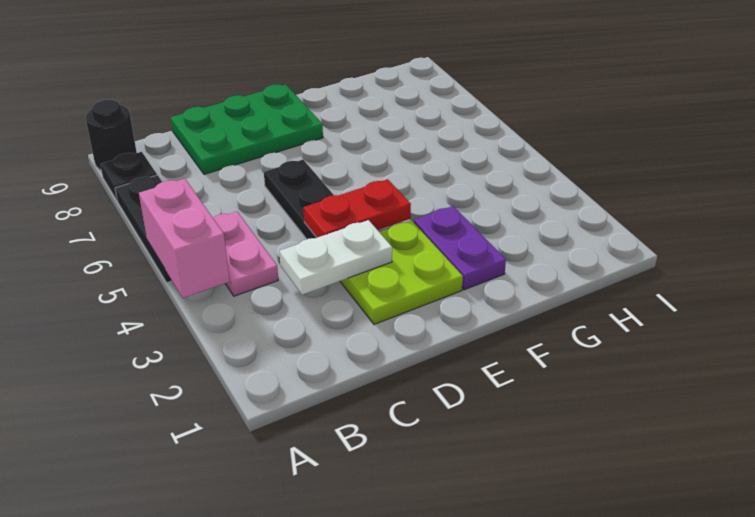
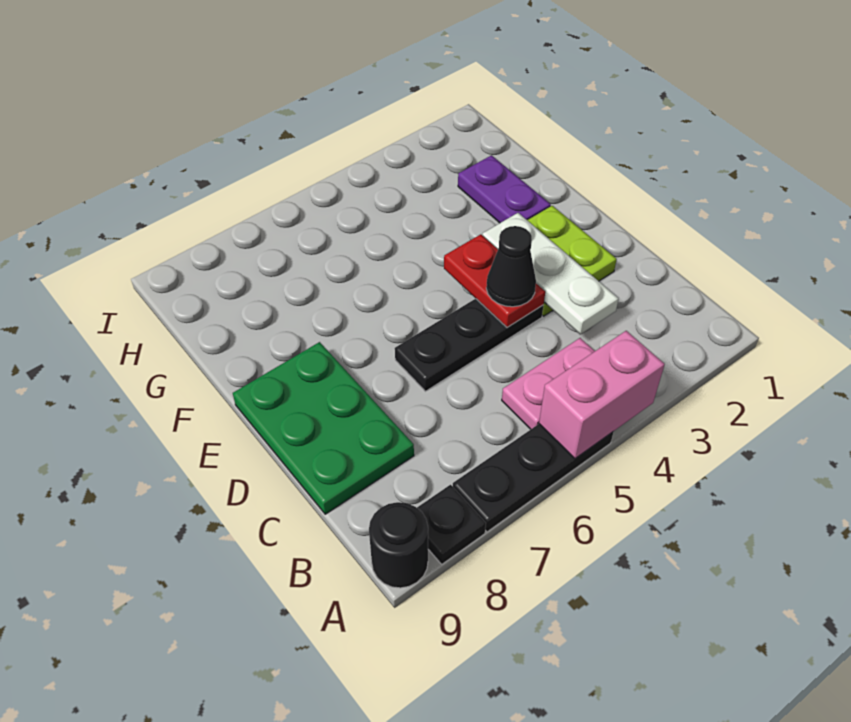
white 1x2 plate [279,220,392,295] -> white 1x3 plate [483,213,619,334]
none -> black 1x1 cone [486,226,536,307]
purple 1x2 plate [414,206,506,290] -> purple 1x2 plate turned to [458,155,551,223]

